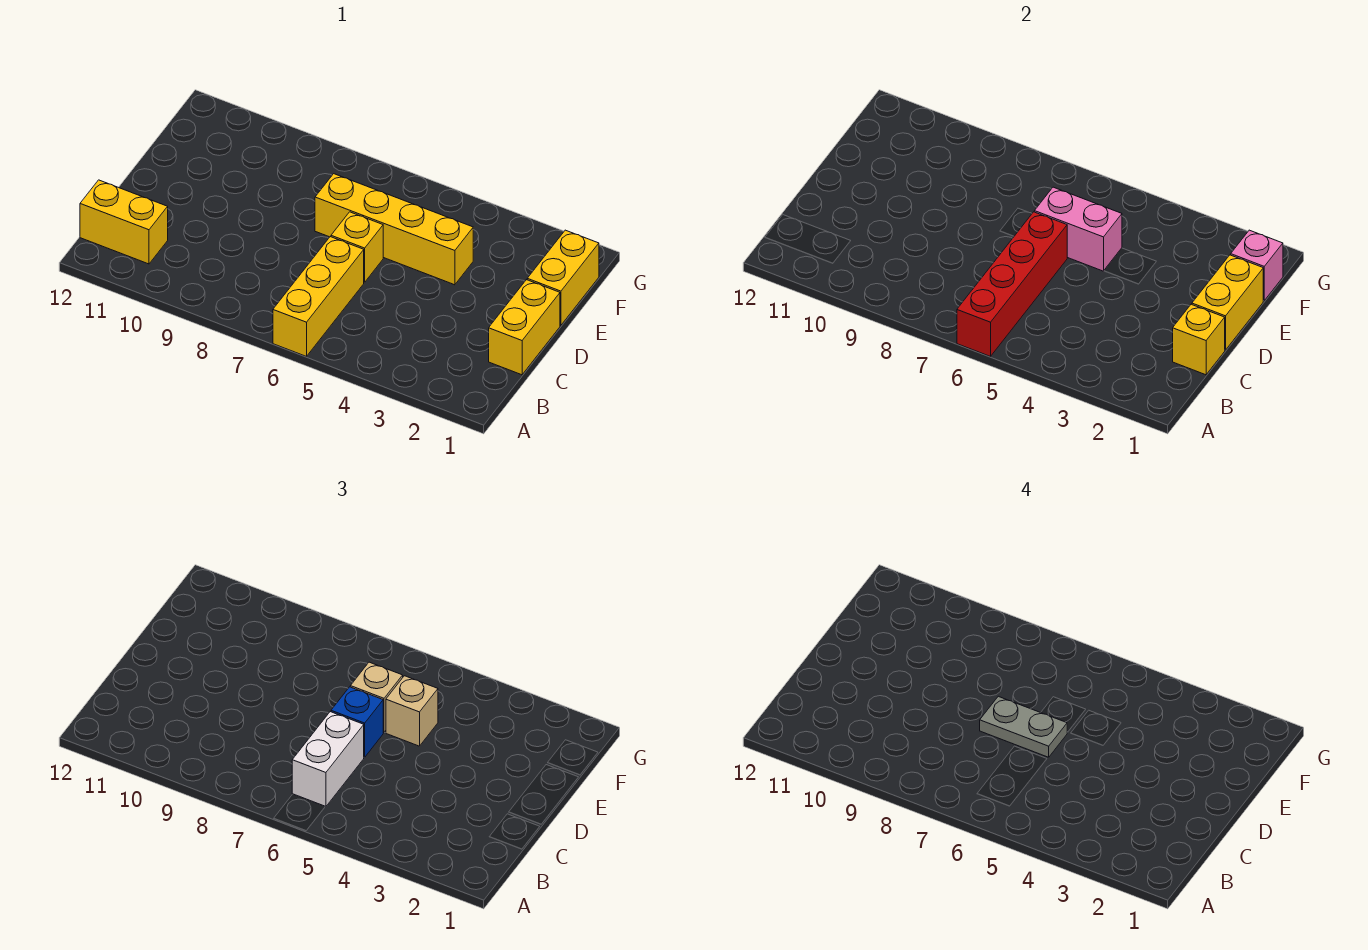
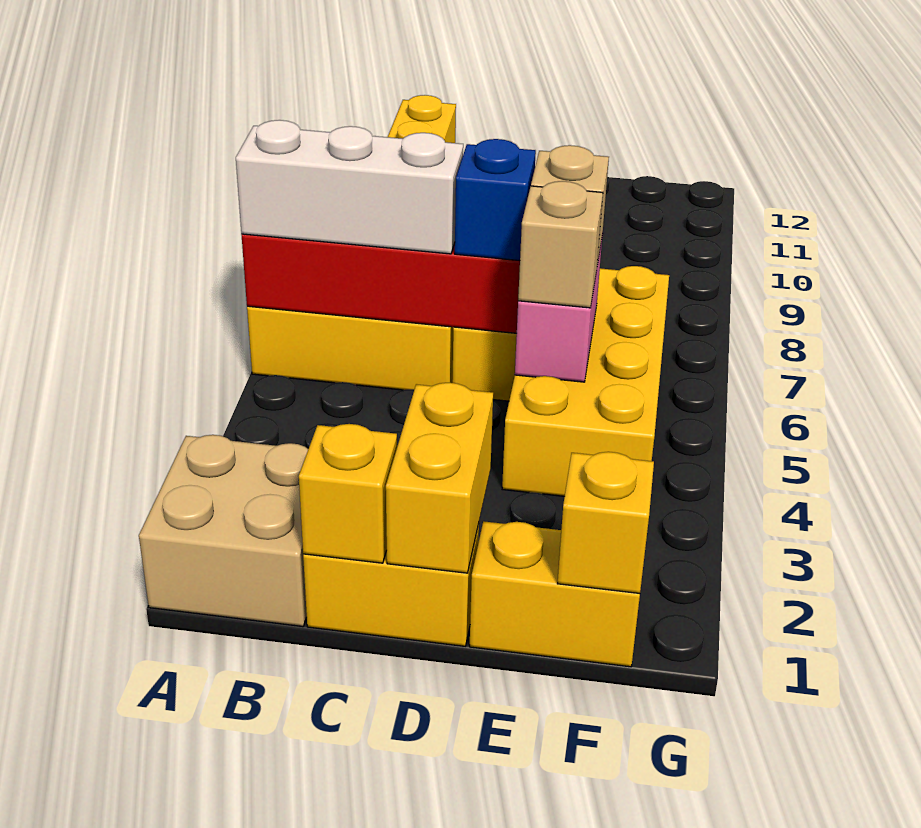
none -> tan 2x2 brick [139,435,308,627]
white 1x2 brick [292,712,364,807] -> white 1x3 brick [236,120,463,254]
yellow 1x2 brick [1192,255,1263,350] -> yellow 1x2 brick turned to [386,383,493,573]
grey 1x2 plate [980,696,1067,757] -> none
yellow 1x4 brick [315,174,473,285] -> yellow 2x4 brick [502,266,669,496]
pink 1x1 brick [1231,230,1283,301] -> yellow 1x1 brick [557,452,654,594]

